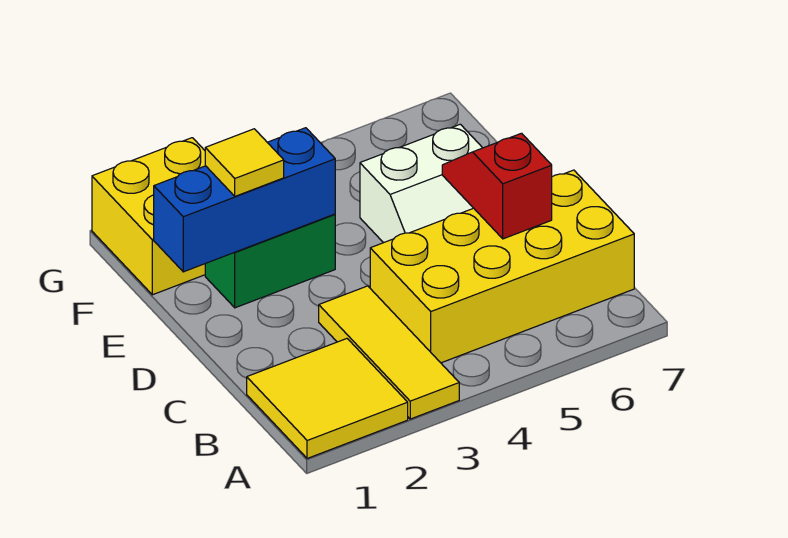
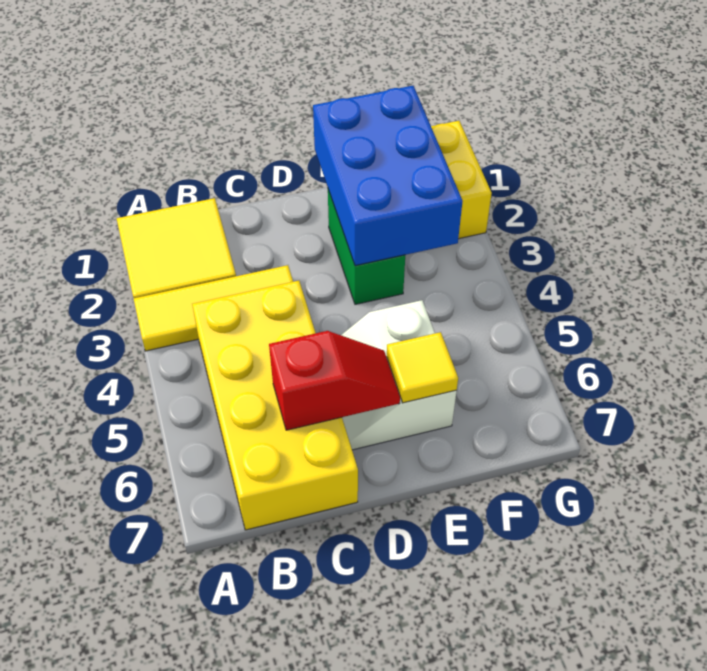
blue 1x3 brick [154,128,335,272] -> blue 2x3 brick [313,86,463,266]
yellow 1x1 tile [205,129,284,196] -> yellow 1x1 tile moved to [387,332,458,403]

